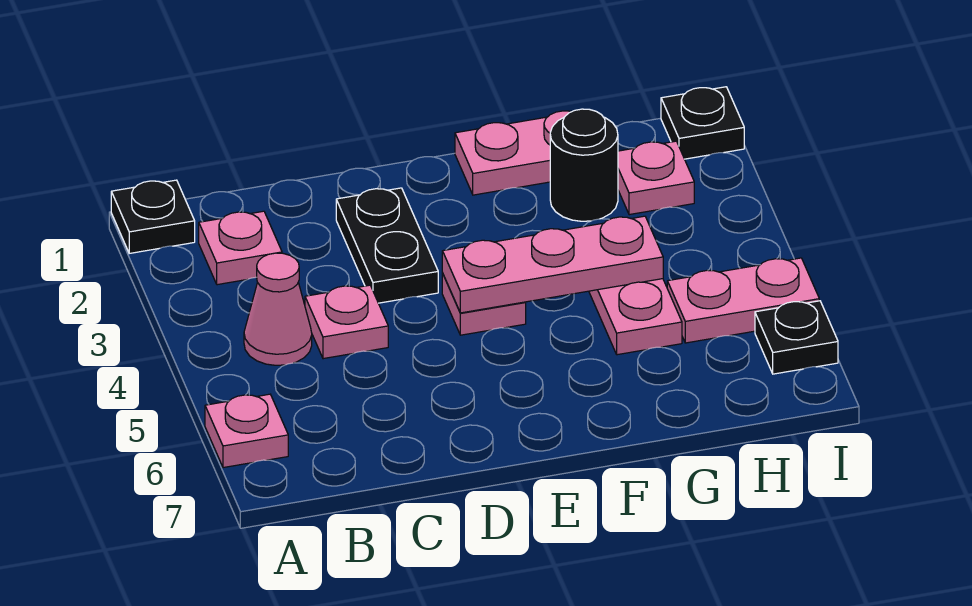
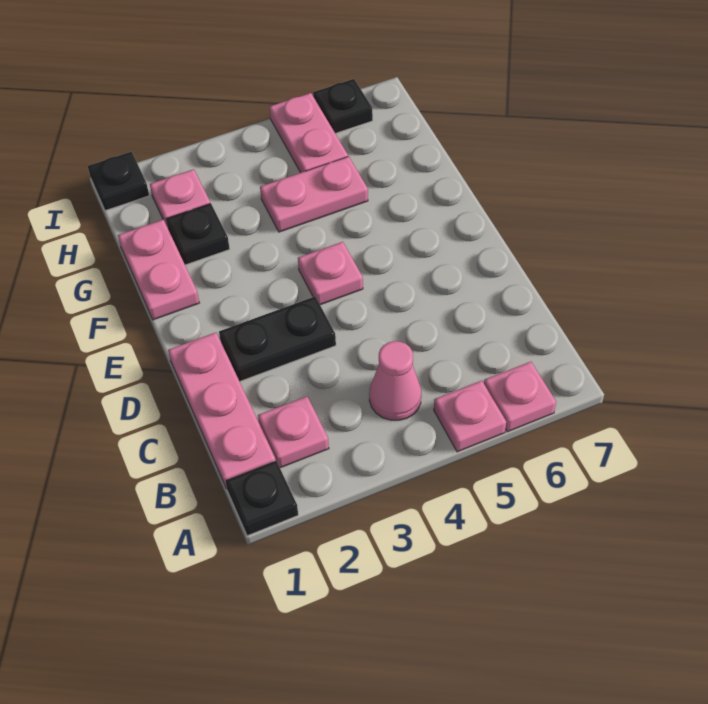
pink 1x1 plate [305,285,388,359] -> pink 1x1 plate moved to [434,381,506,452]
pink 1x3 plate [442,216,663,313] -> pink 1x3 plate moved to [168,333,276,488]
black 1x1 round brick [550,109,618,221] -> black 1x1 plate [166,203,230,265]

